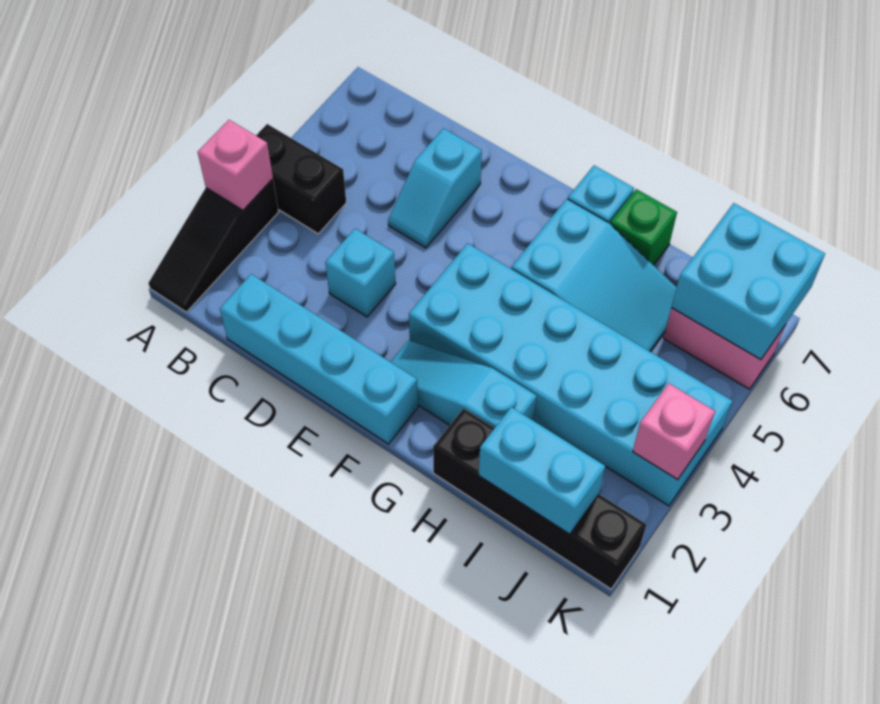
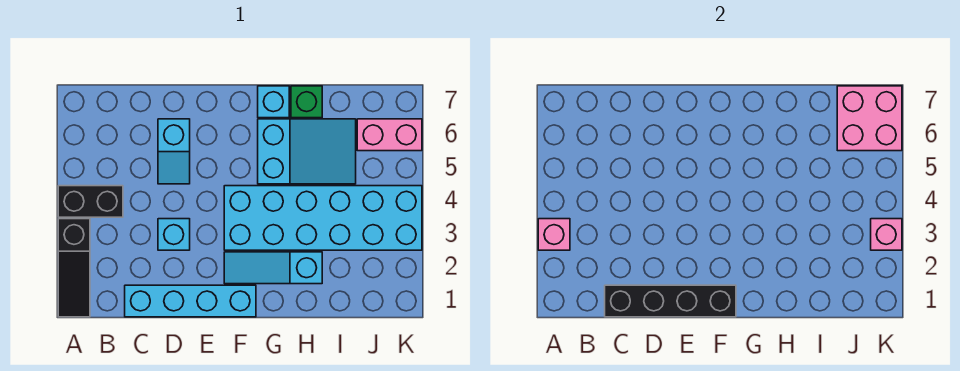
black 1x4 brick [433,408,647,589] -> black 1x4 brick moved to [605,285,736,317]
cyan 1x2 brick [479,407,605,534] -> none
cyan 2x2 brick [672,203,825,360] -> pink 2x2 brick [837,86,902,151]

